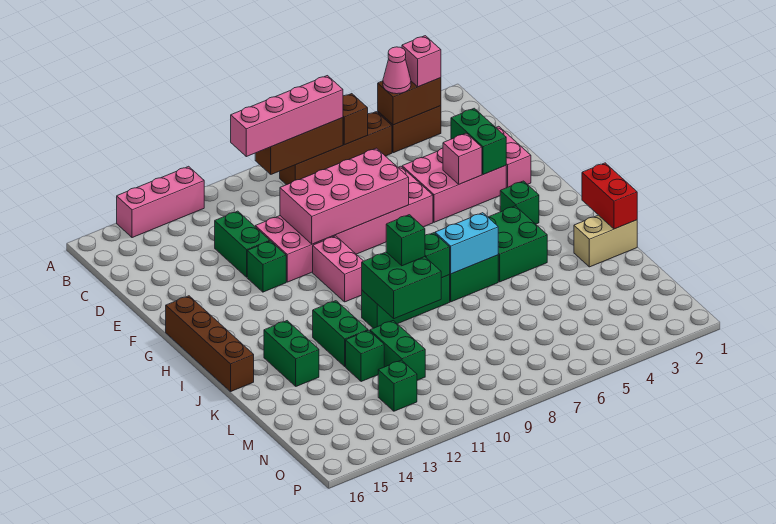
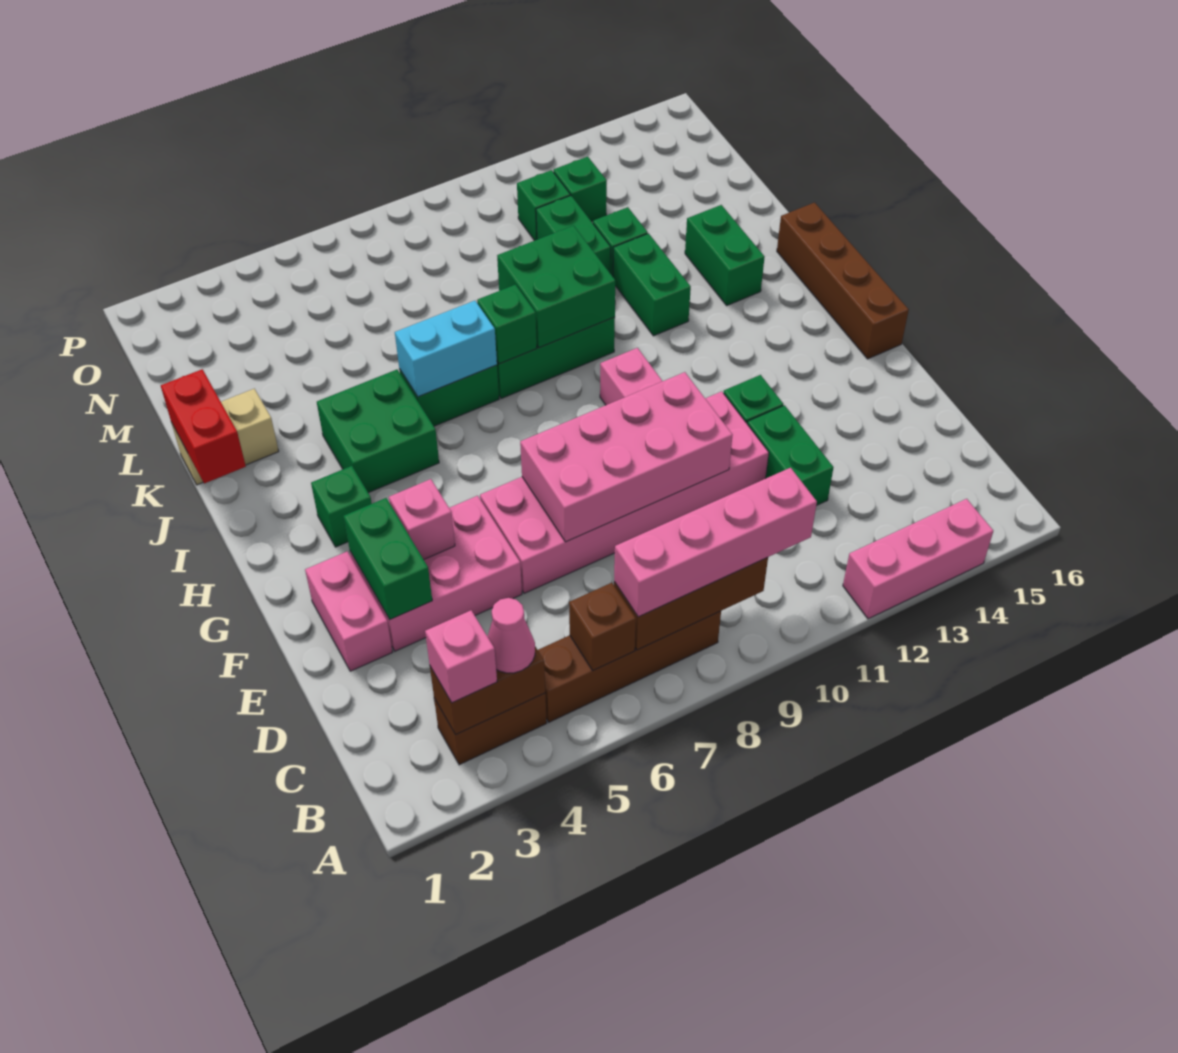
green 1x1 brick [386,215,425,266] -> green 1x1 brick moved to [517,170,570,241]

